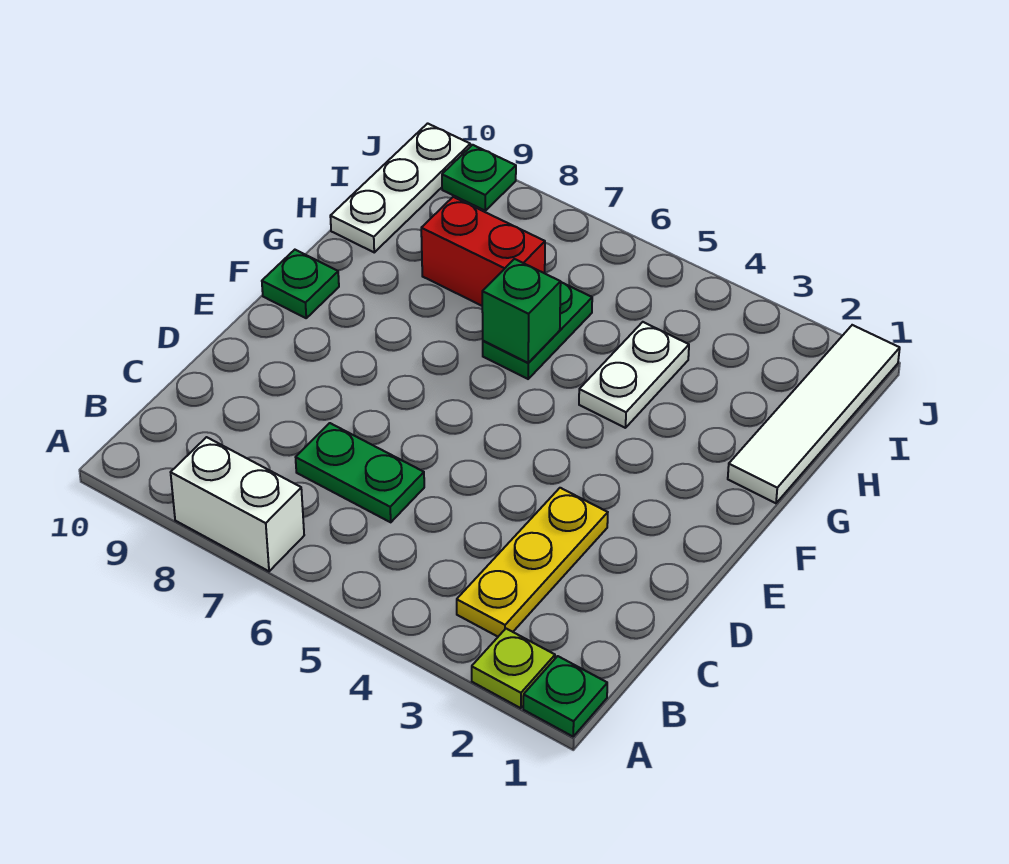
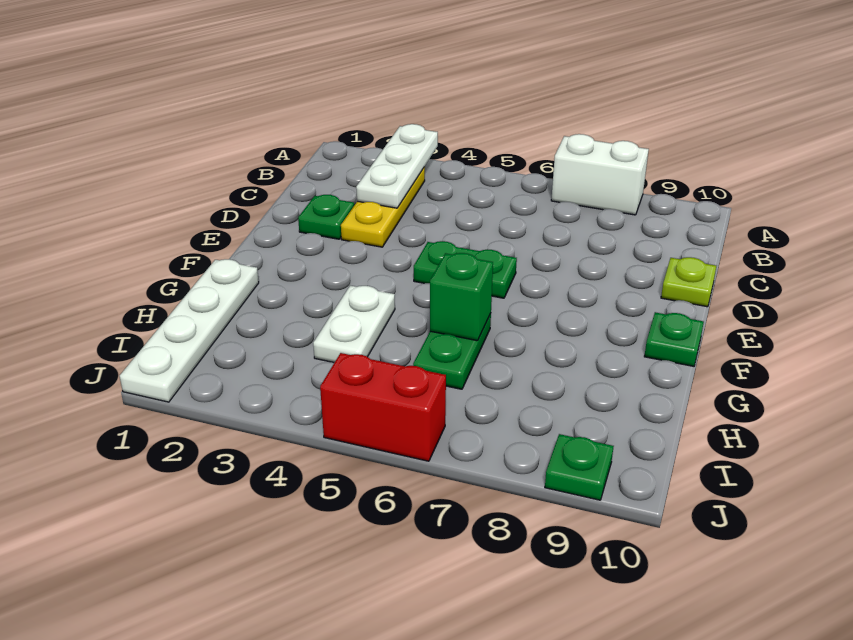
green 1x1 plate [523,656,607,736] -> green 1x1 plate moved to [298,195,354,239]
lime 1x1 plate [472,629,555,708] -> lime 1x1 plate moved to [661,257,716,307]
green 1x2 plate [296,423,424,522] -> green 1x2 plate moved to [414,241,517,298]
white 1x4 tile [728,325,900,503] -> white 1x4 plate [120,259,259,402]
red 1x2 brick [421,197,545,306] -> red 1x2 brick moved to [320,353,446,461]
white 1x3 plate [330,123,470,252] -> white 1x3 plate moved to [356,124,438,208]

